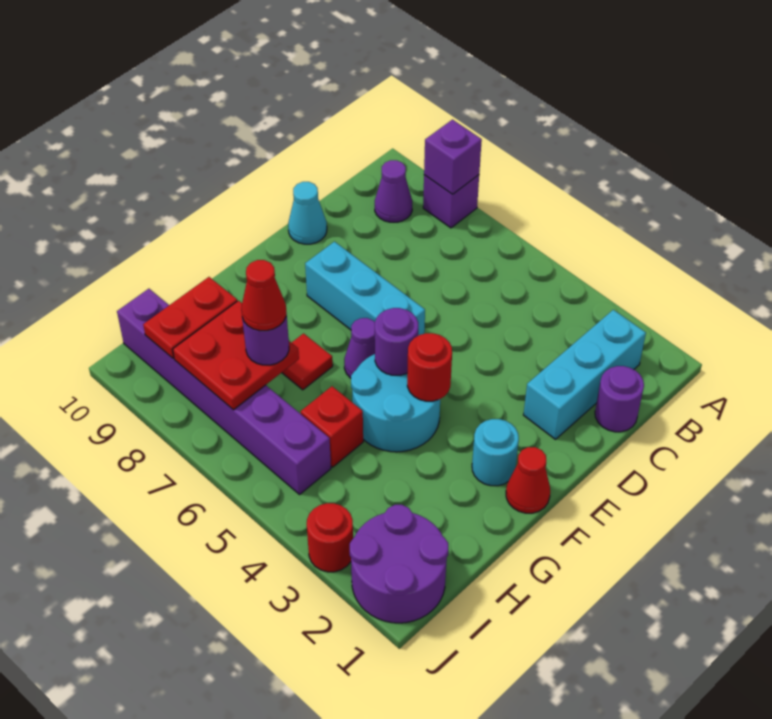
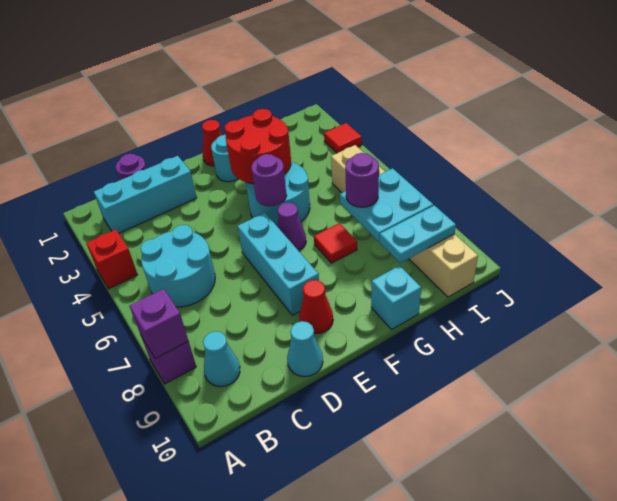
none -> cyan 2x2 round brick [140,225,215,307]
purple 1x1 cone [375,160,412,222] -> cyan 1x1 cone [203,331,240,387]
red 1x1 round brick [407,333,452,401] -> red 2x2 round brick [225,109,291,184]
none -> cyan 1x1 brick [371,266,421,329]
red 1x1 brick [301,386,363,467] -> red 1x1 brick moved to [86,230,138,289]
red 2x2 plate [173,301,299,410] -> cyan 2x2 plate [340,168,433,242]
red 1x1 cone [241,260,286,331] -> red 1x1 cone moved to [299,280,333,334]
red 1x2 plate [143,277,237,358] -> cyan 1x2 plate [379,205,456,263]
purple 2x2 round brick [350,505,448,623] -> none
purple 1x6 brick [117,289,331,494] -> tan 1x6 brick [331,145,478,297]
red 1x1 round brick [307,503,353,572] -> red 1x1 tile [324,123,362,153]

